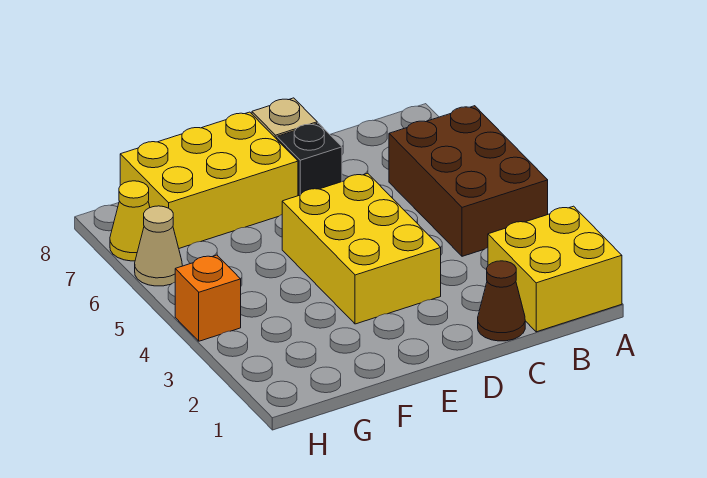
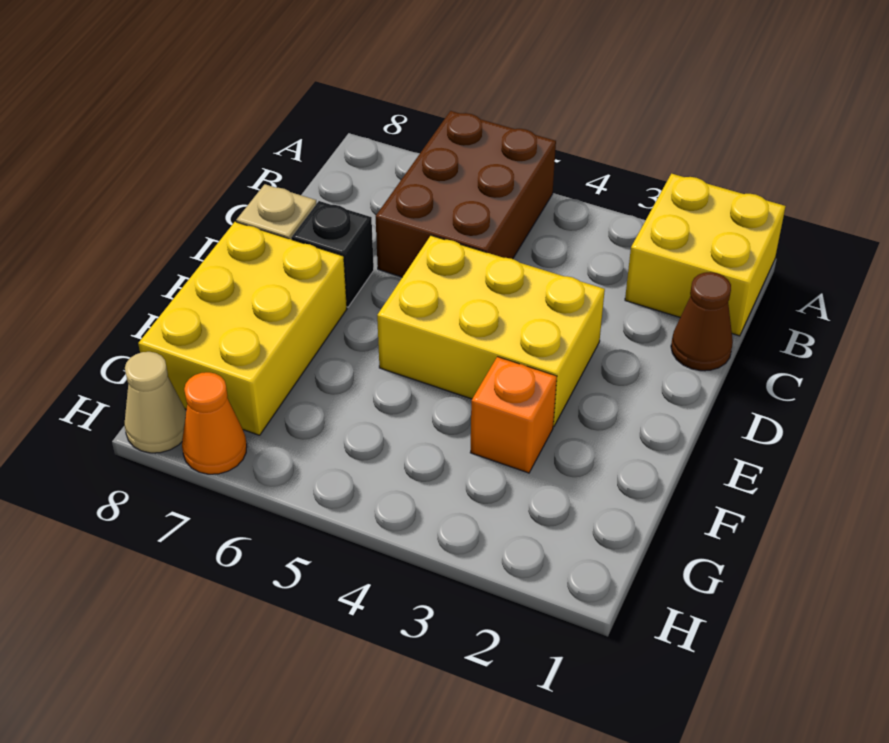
brown 2x3 brick [389,106,548,256] -> brown 2x3 brick turned to [376,111,556,277]
orange 1x1 brick [175,255,241,341] -> orange 1x1 brick moved to [470,357,557,473]
tan 1x1 cone [135,206,182,286] -> tan 1x1 cone moved to [124,352,186,453]
yellow 1x1 cone [110,181,150,261] -> orange 1x1 cone [182,372,247,474]

